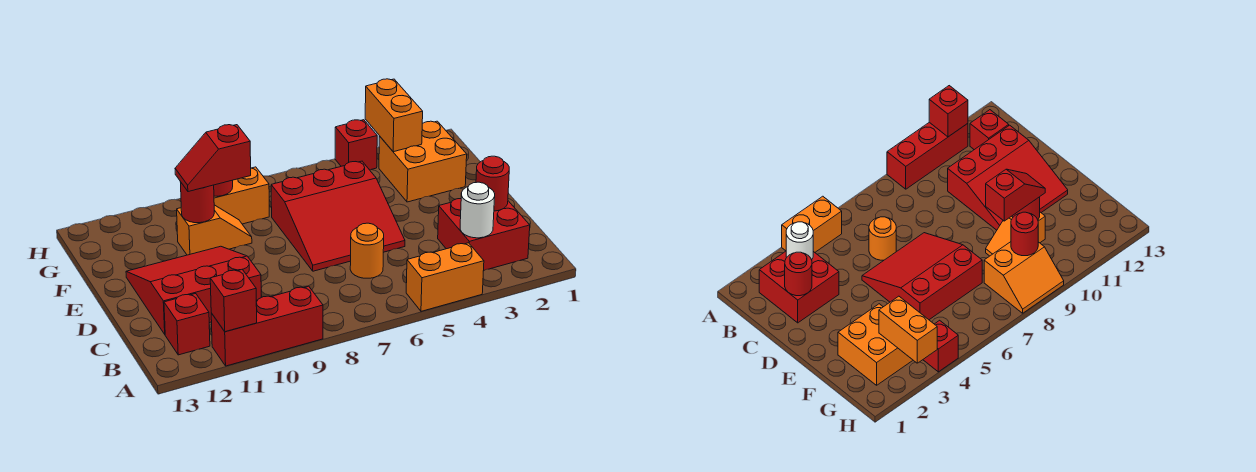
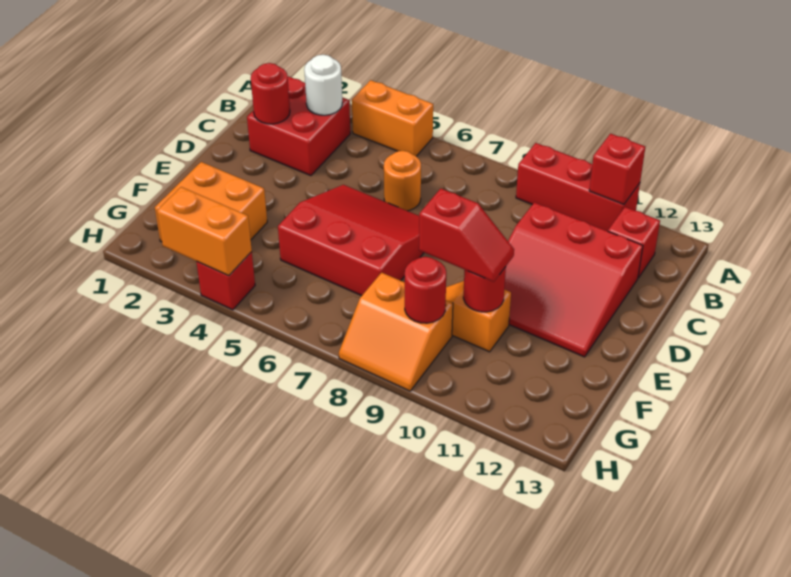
orange 1x2 brick [365,79,423,152] -> orange 1x2 brick turned to [157,187,252,276]

